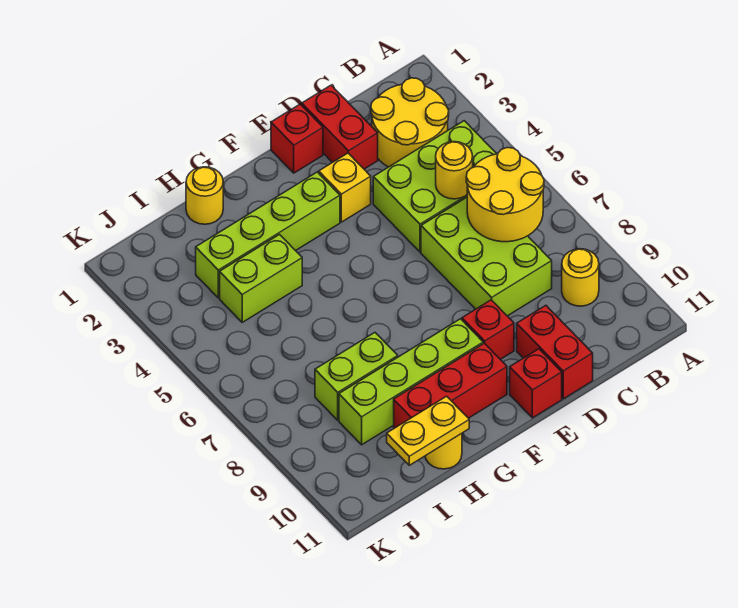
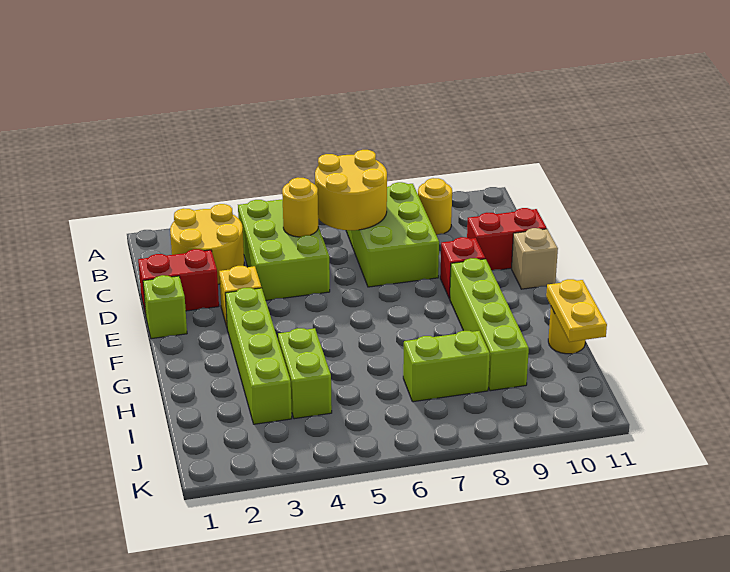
lime 2x3 brick [421,197,552,316] -> lime 2x3 brick turned to [346,182,439,287]
red 1x1 brick [271,104,323,173] -> lime 1x1 brick [143,275,187,339]
red 1x1 brick [510,349,562,418] -> tan 1x1 brick [511,228,558,289]
red 1x3 brick [394,343,507,428] -> none
yellow 1x1 round brick [186,167,223,224] -> none
lime 1x2 brick [315,333,398,420] -> lime 1x2 brick turned to [403,331,490,402]

